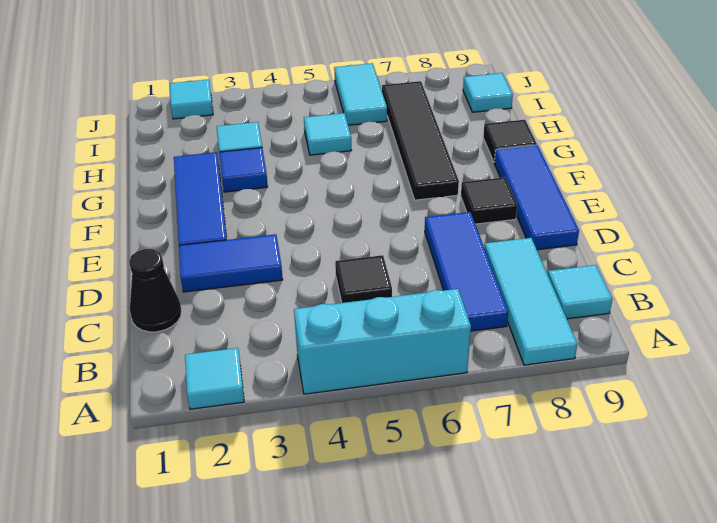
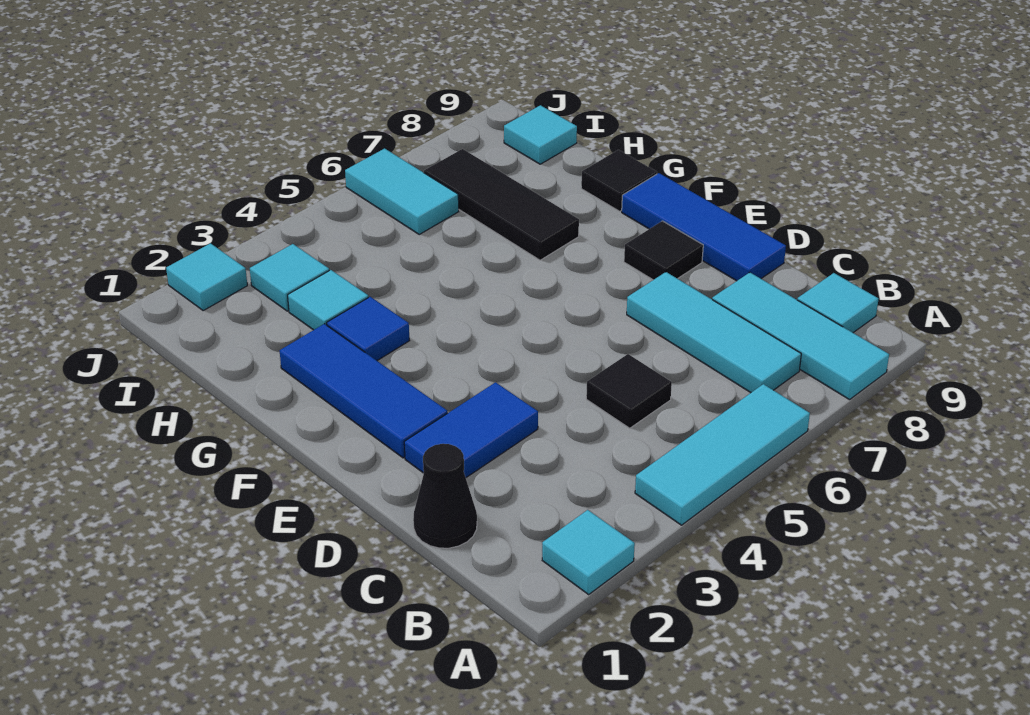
cyan 1x3 brick [294,289,471,394] -> cyan 1x3 tile [635,384,810,525]
blue 1x3 tile [425,212,508,331] -> cyan 1x3 tile [627,272,801,393]
black 1x4 tile [382,81,459,200] -> black 1x3 tile [424,149,579,260]
cyan 1x1 tile [304,113,351,155] -> cyan 1x1 tile moved to [250,244,329,311]

